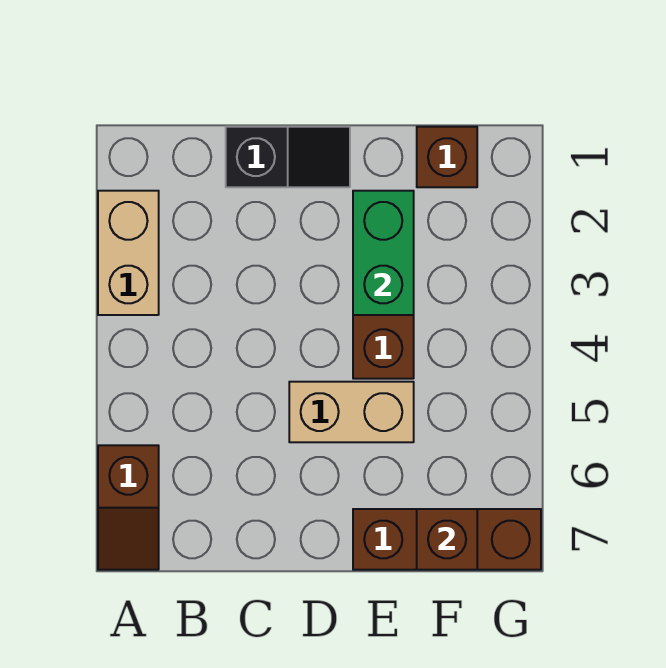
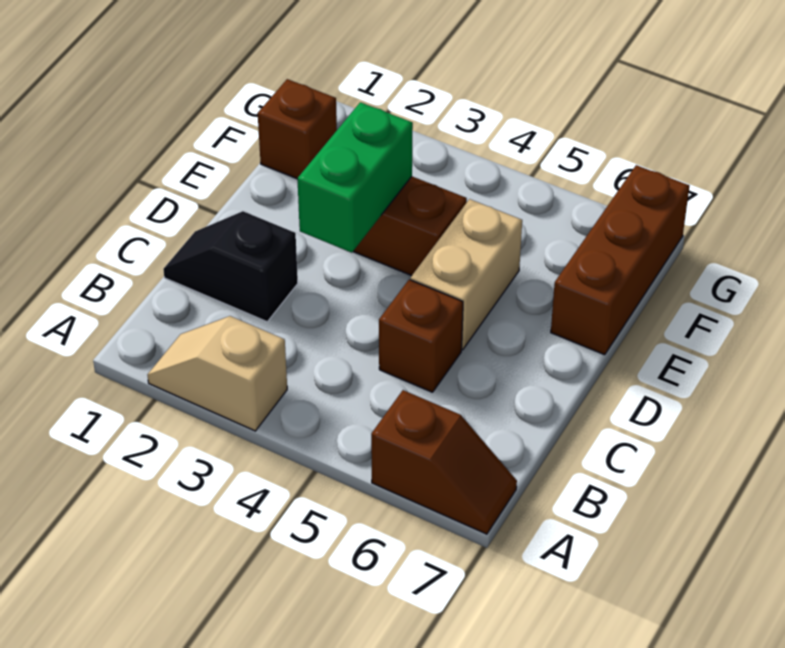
tan 1x2 brick [98,191,159,315] -> tan 1x2 slope [147,316,287,431]
black 1x2 slope [226,127,350,187] -> black 1x2 slope turned to [163,211,298,322]
green 1x2 brick [353,191,414,315] -> green 1x2 brick turned to [297,102,413,253]
brown 1x1 brick [417,509,477,570] -> brown 1x1 brick moved to [379,280,463,392]

